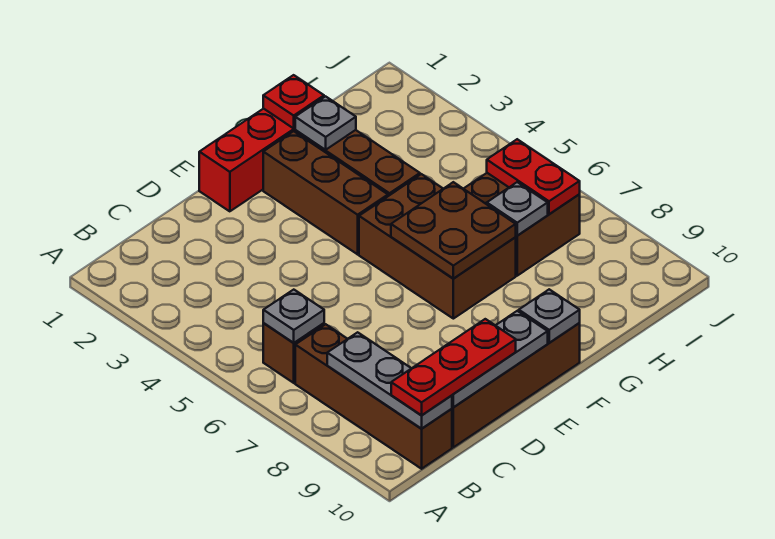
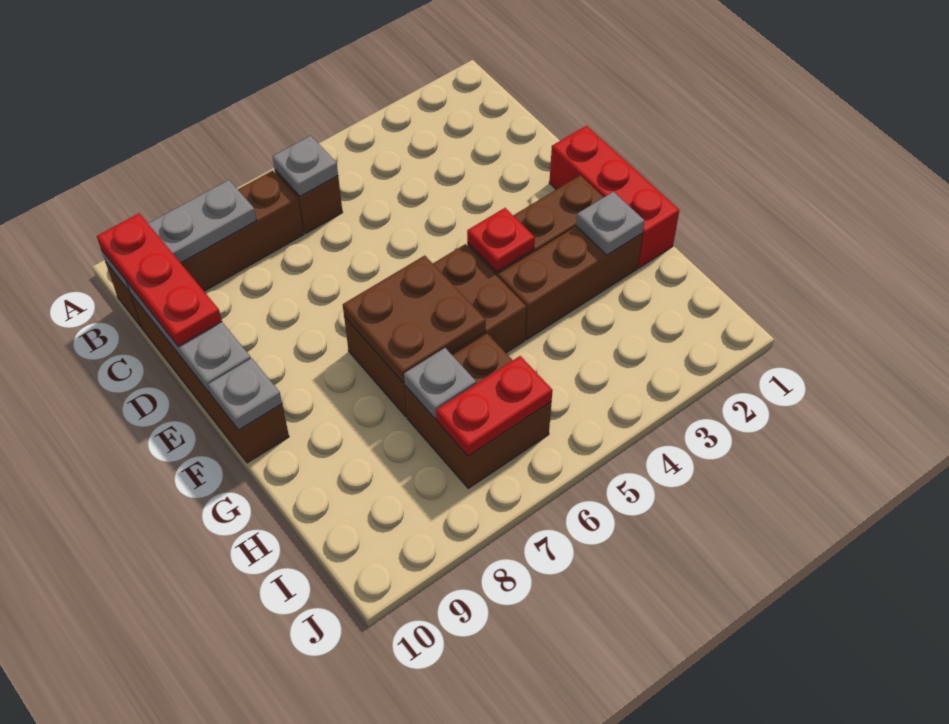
red 1x1 plate [263,75,324,128] -> red 1x1 plate moved to [467,208,535,272]

